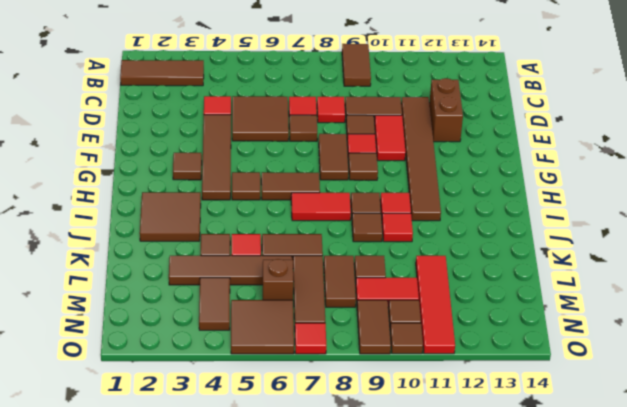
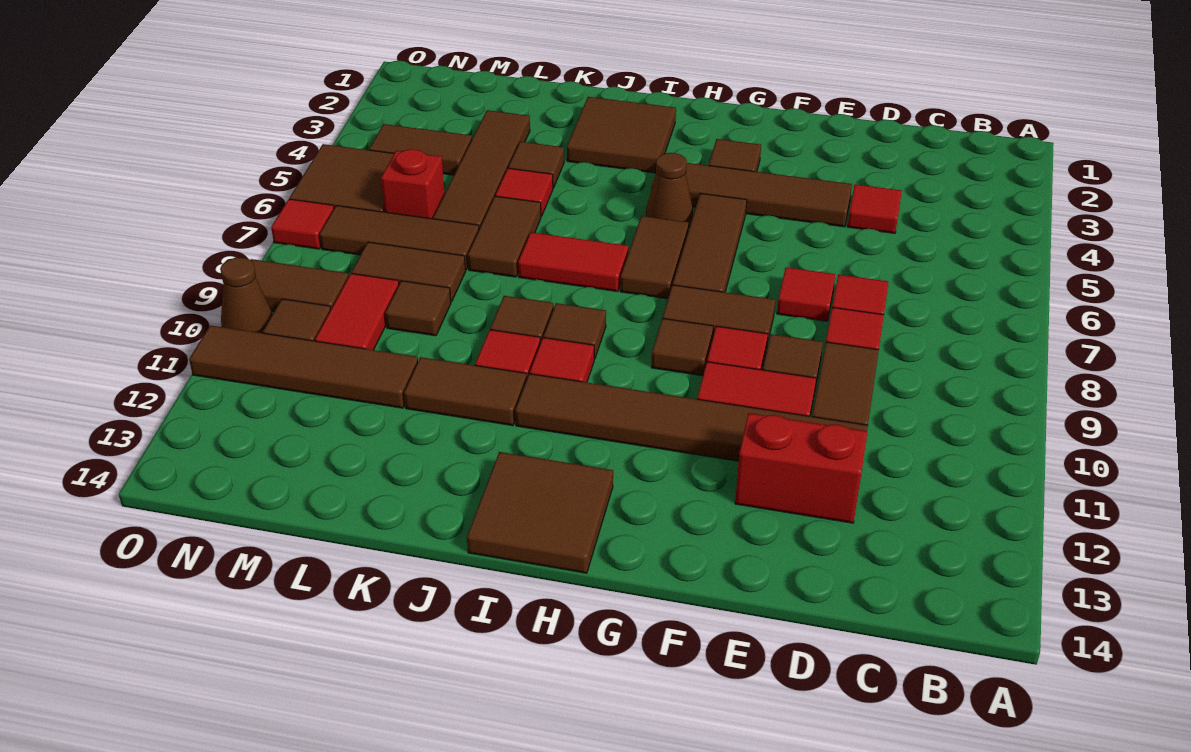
brown 1x2 tile [342,44,371,86] -> brown 1x2 tile moved to [404,357,527,426]
brown 1x3 tile [120,60,204,86] -> brown 1x3 tile moved to [673,193,747,292]
brown 2x2 tile [232,96,289,141] -> brown 2x2 tile moved to [467,452,613,573]
brown 1x2 brick [429,78,463,142] -> red 1x2 brick [735,413,867,523]
brown 1x1 tile [289,115,317,141] -> red 1x1 tile [777,267,835,321]
brown 1x1 tile [232,172,260,200] -> brown 1x1 cone [646,153,693,228]
red 1x2 tile [291,193,351,221] -> red 1x2 tile turned to [518,232,628,292]
red 1x4 tile [416,256,455,354] -> brown 1x4 tile [189,325,418,408]
brown 1x1 brick [263,259,293,300] -> red 1x1 brick [381,149,445,219]
brown 1x1 tile [390,323,423,354] -> brown 1x1 cone [220,257,272,333]

